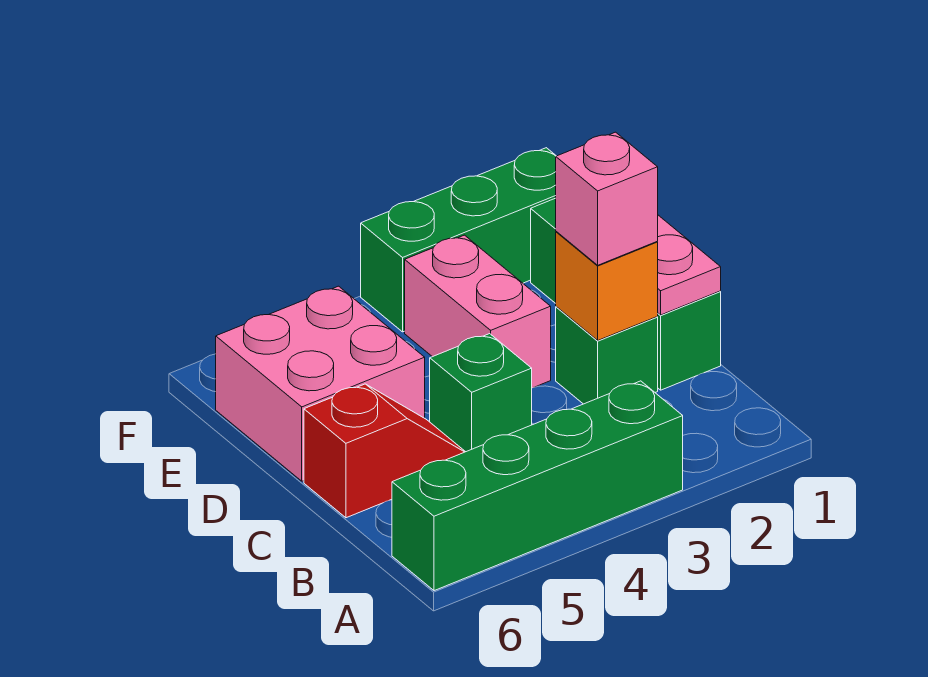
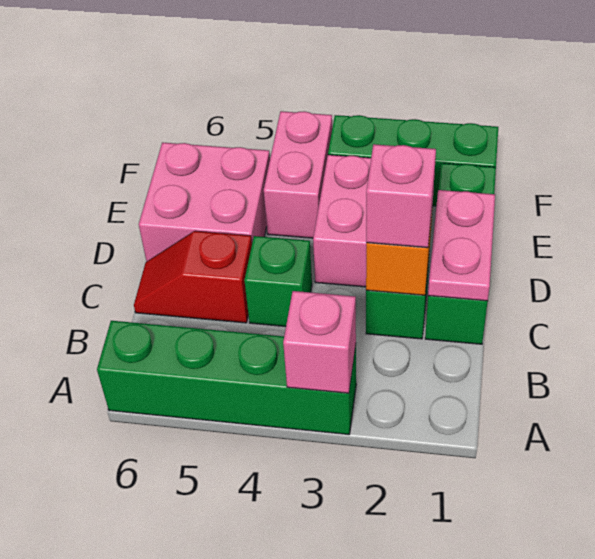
none -> pink 1x1 brick [283,291,356,393]
red 1x2 slope [304,384,465,518] -> red 1x2 slope turned to [134,231,252,323]
none -> pink 1x2 brick [264,111,332,238]

